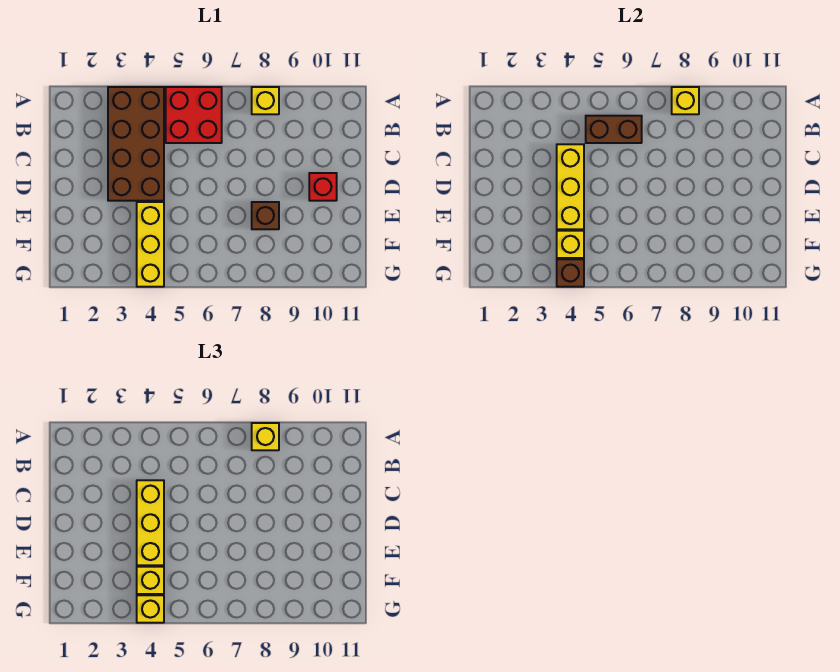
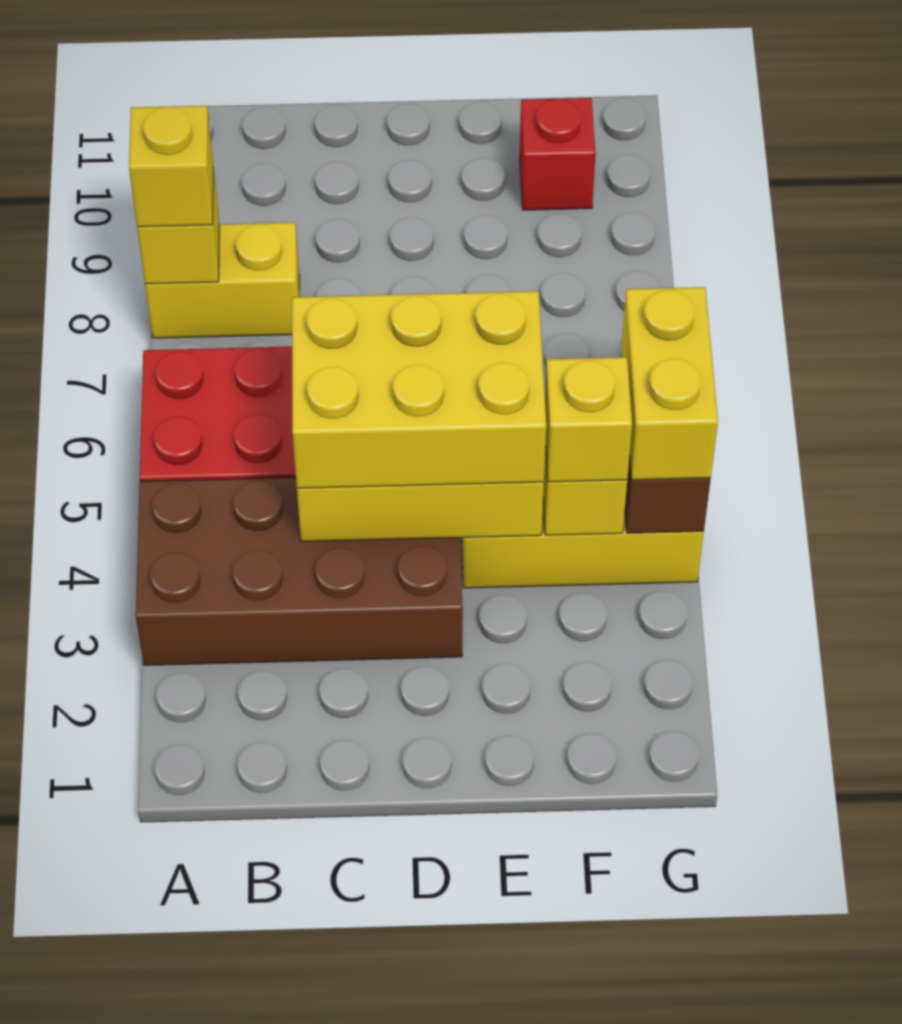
yellow 1x1 brick [252,87,279,114] -> yellow 1x2 brick [145,223,299,338]
brown 1x2 brick [586,116,642,143] -> none
yellow 1x3 brick [137,480,164,565] -> yellow 2x3 brick [292,291,546,488]
red 1x1 brick [309,173,337,201] -> red 1x1 brick moved to [520,98,596,210]
brown 1x1 brick [252,202,279,229] -> none
yellow 1x1 brick [137,595,164,623] -> yellow 1x2 brick [622,287,718,480]

